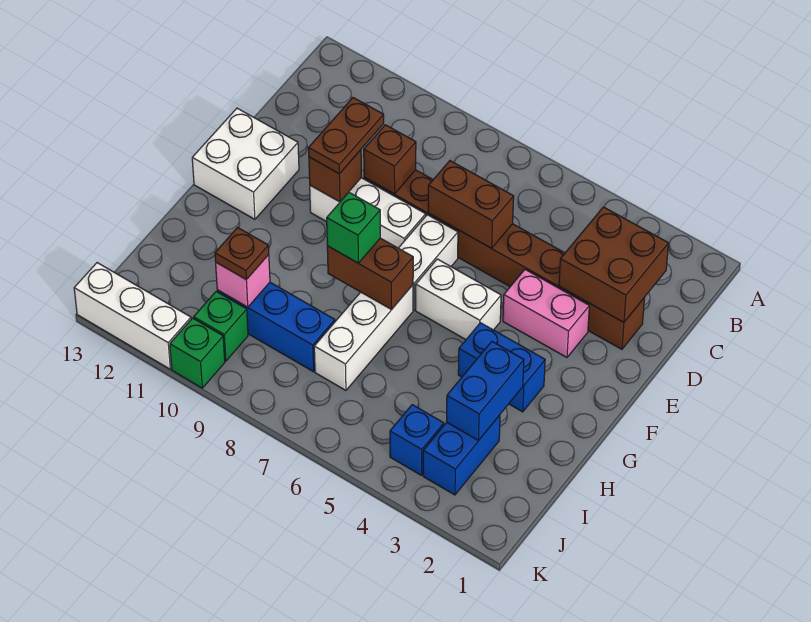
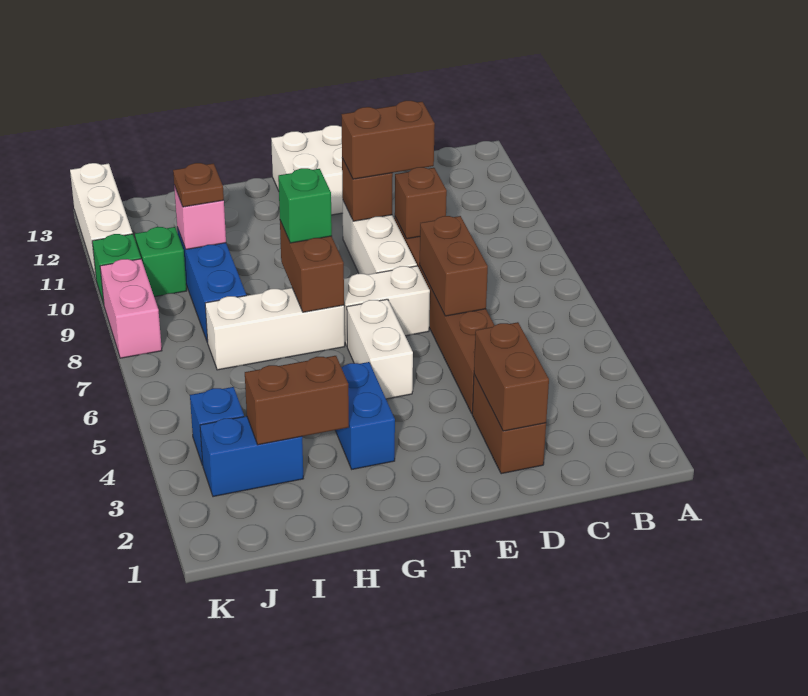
brown 2x2 brick [559,207,669,322] -> brown 1x2 brick [474,322,549,431]
brown 1x2 plate [309,98,384,174] -> brown 1x2 brick [341,101,435,179]
pink 1x2 brick [503,270,589,357] -> pink 1x2 brick moved to [100,259,162,358]
blue 1x2 brick [447,342,524,441] -> brown 1x2 brick [245,356,349,445]

